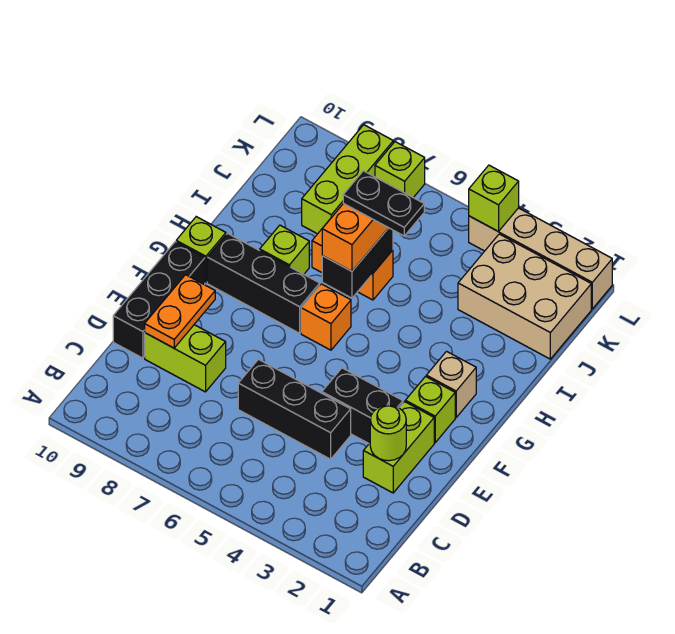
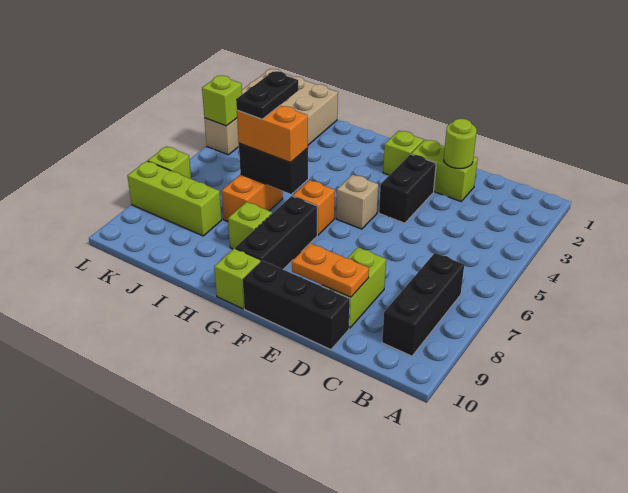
black 1x3 brick [238,359,351,459] -> black 1x3 brick moved to [382,253,464,356]
tan 1x1 brick [426,351,476,417] -> tan 1x1 brick moved to [336,175,378,229]

